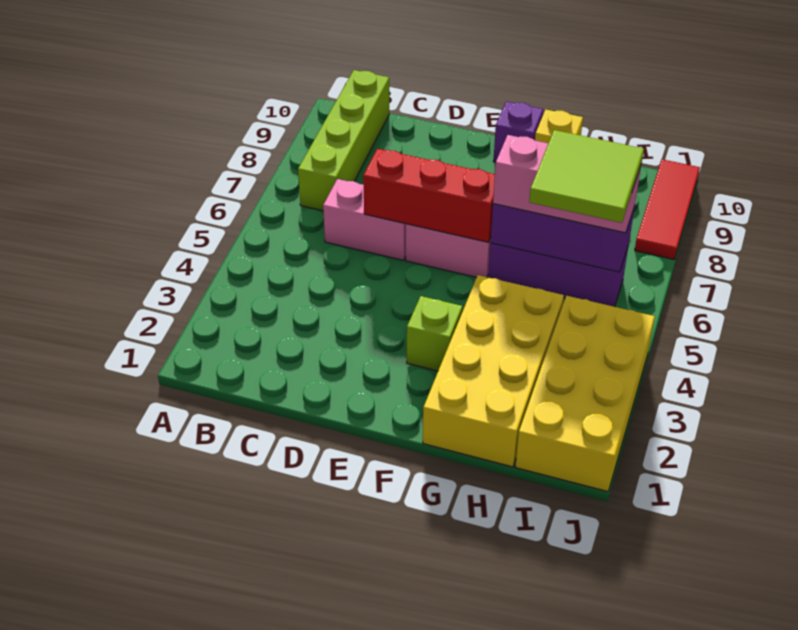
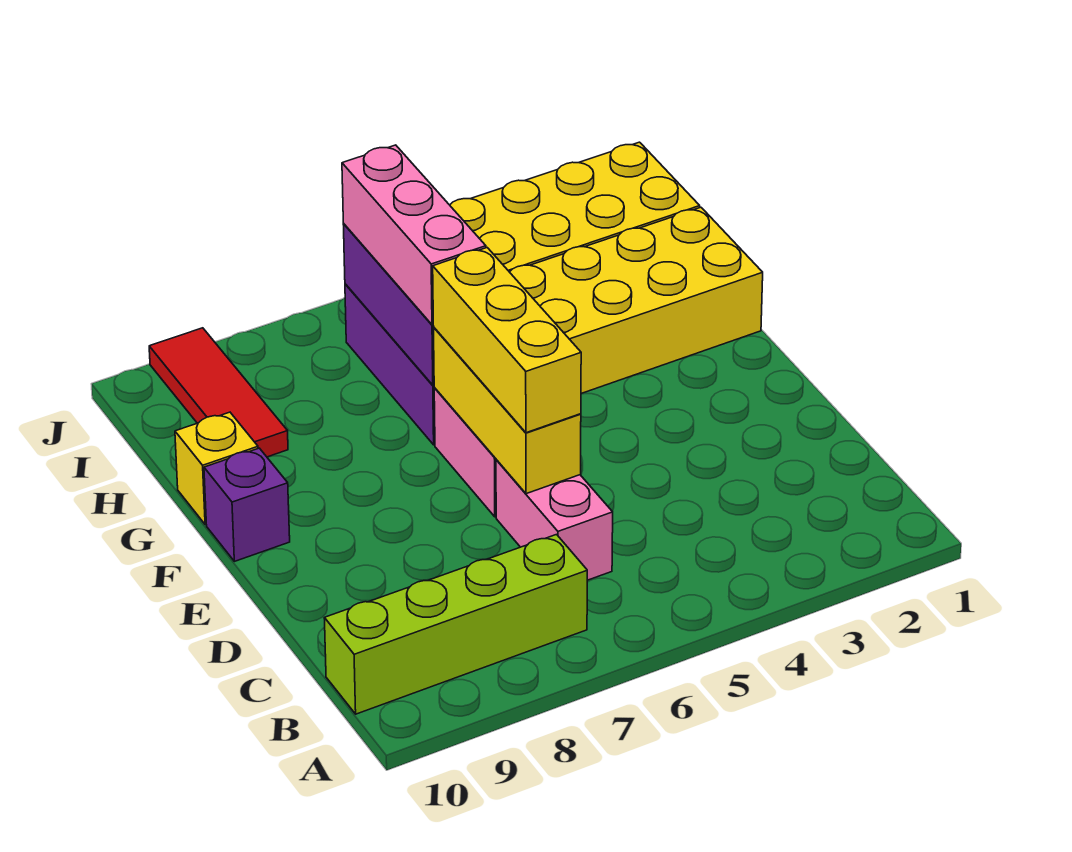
red 1x3 brick [363,149,495,242] -> yellow 1x3 brick [434,328,581,494]
none -> yellow 1x3 brick [433,248,581,433]
lime 1x1 brick [407,296,462,371] -> none
lime 2x2 tile [529,130,644,223] -> none
red 1x3 tile [635,159,700,259] -> red 1x3 tile turned to [149,328,288,457]

